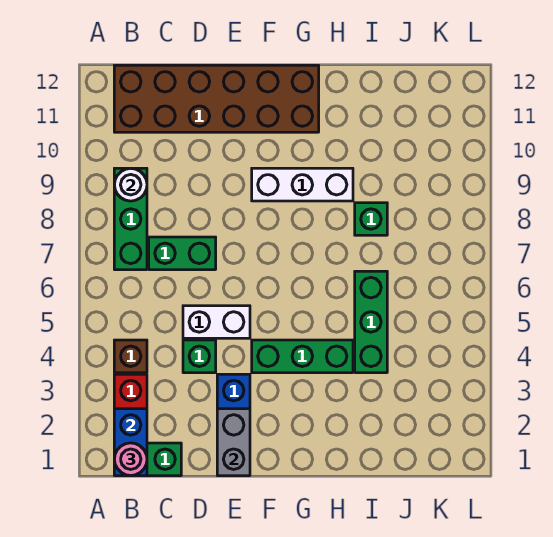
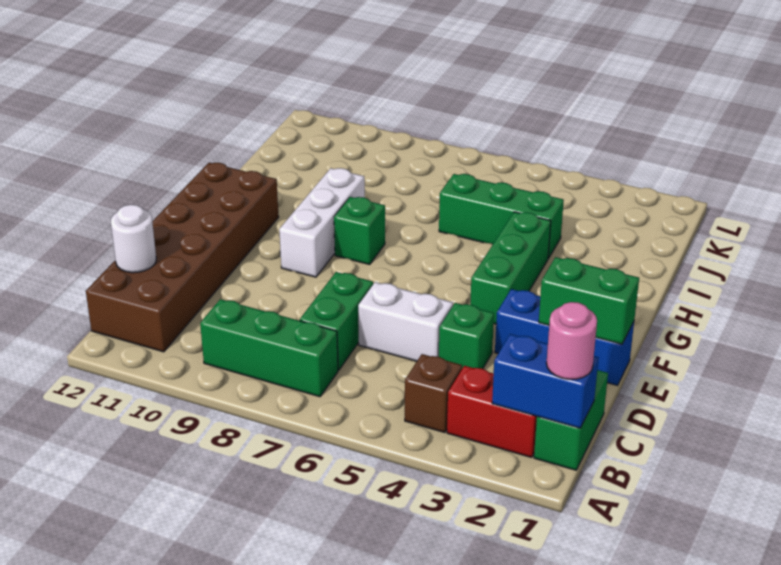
white 1x1 round brick [114,168,147,201] -> white 1x1 round brick moved to [111,205,156,273]
white 1x2 brick [183,306,250,338] -> white 1x2 brick turned to [358,282,453,361]
grey 1x2 brick [217,409,250,476] -> green 1x2 brick [539,257,639,344]
green 1x1 brick [355,203,387,235] -> green 1x1 brick moved to [334,197,385,264]

